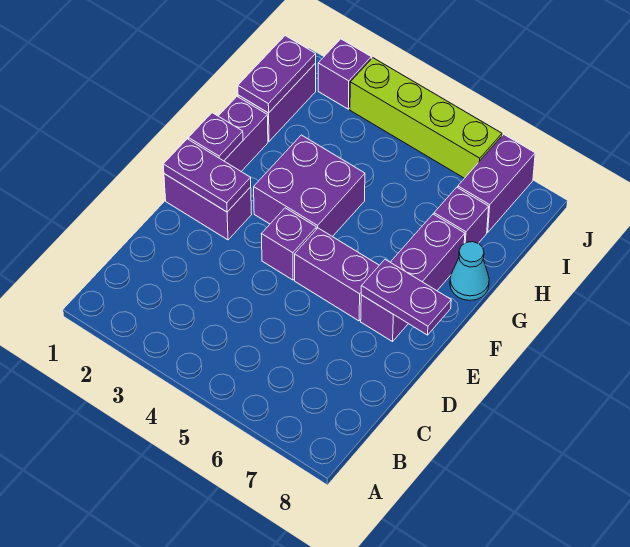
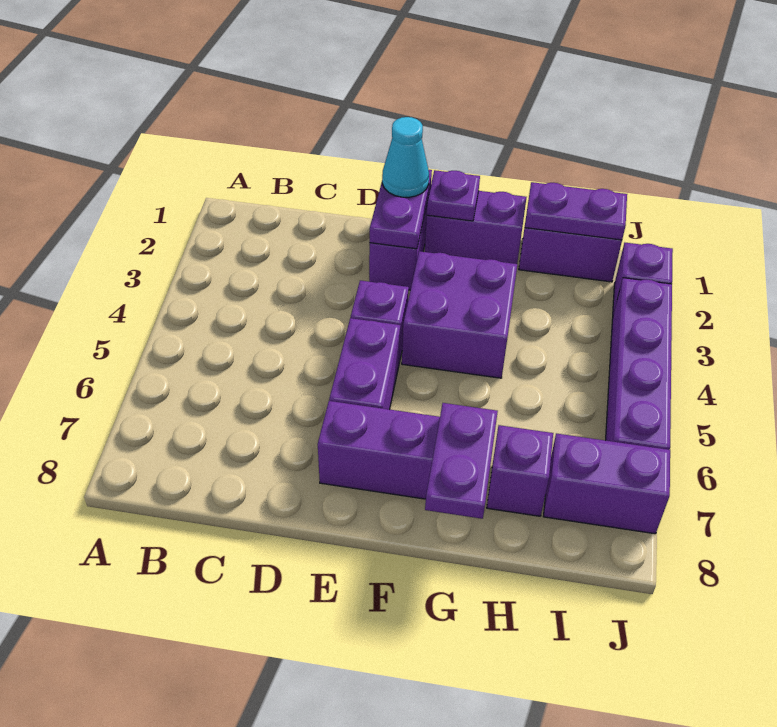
purple 1x2 plate [361,259,451,335] -> purple 1x2 plate moved to [425,403,498,519]
cyan 1x1 cone [450,242,489,300] -> cyan 1x1 cone moved to [382,117,429,197]
lime 1x4 brick [350,58,502,178] -> purple 1x4 brick [606,278,672,450]

